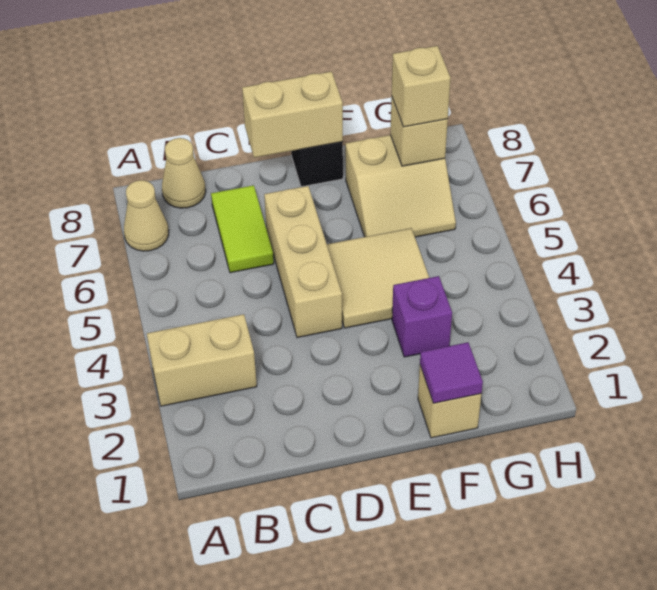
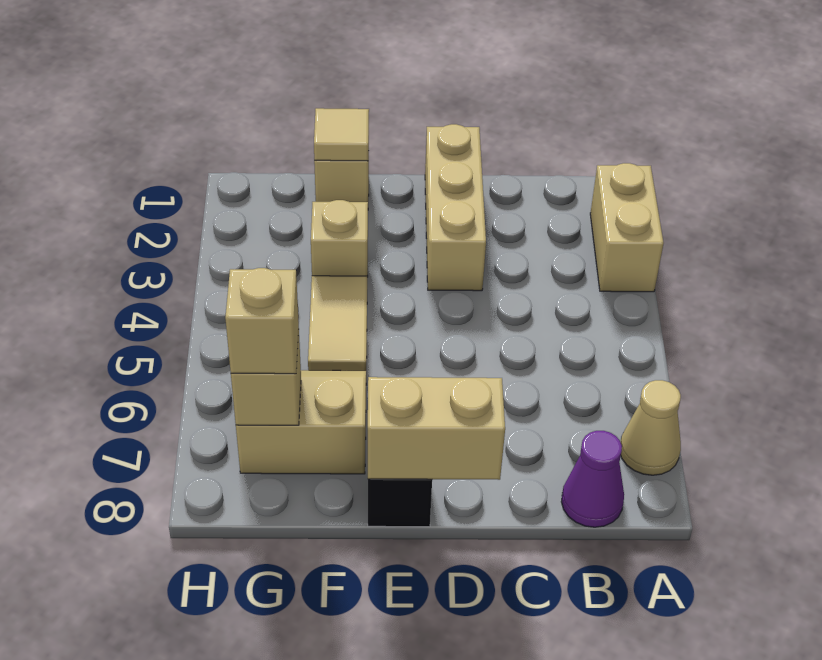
tan 1x2 brick [147,314,257,406] -> tan 1x2 brick turned to [590,163,664,292]
tan 1x1 cone [162,138,206,208] -> purple 1x1 cone [561,431,624,527]
lime 1x2 tile [211,185,274,273] -> none
tan 1x3 brick [264,186,342,338] -> tan 1x3 brick moved to [425,124,486,291]
tan 2x2 tile [327,228,429,328] -> tan 1x2 tile [308,276,367,371]
purple 1x1 tile [420,342,483,403] -> tan 1x1 tile [314,108,369,161]
purple 1x1 brick [392,276,452,357] -> tan 1x1 brick [311,200,368,277]

